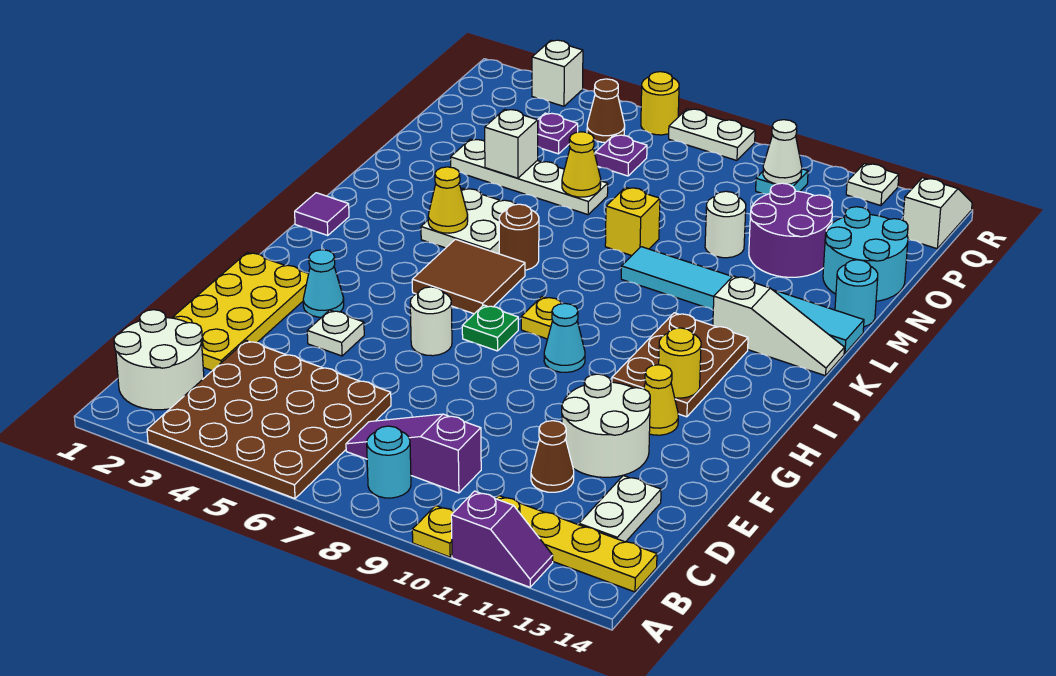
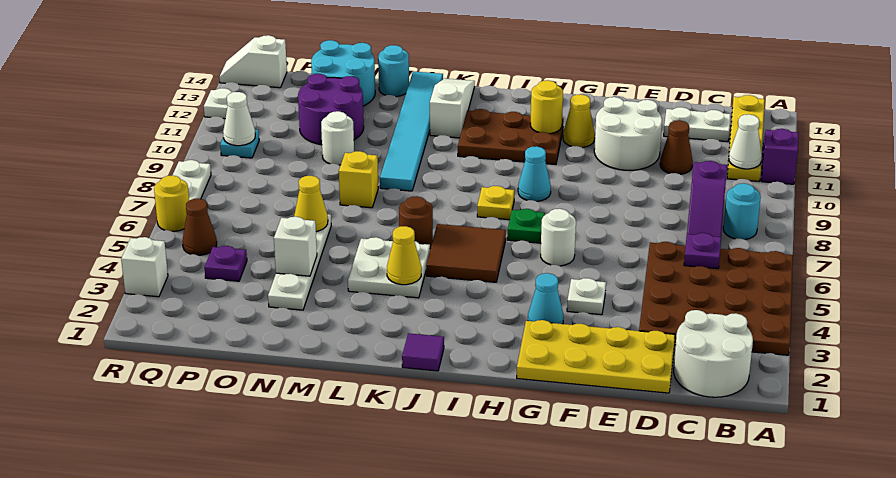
yellow 1x1 plate [412,506,454,557] -> none
none -> white 1x1 cone [729,114,762,169]
purple 1x1 plate [595,135,647,176] -> purple 1x1 plate moved to [684,233,721,269]

